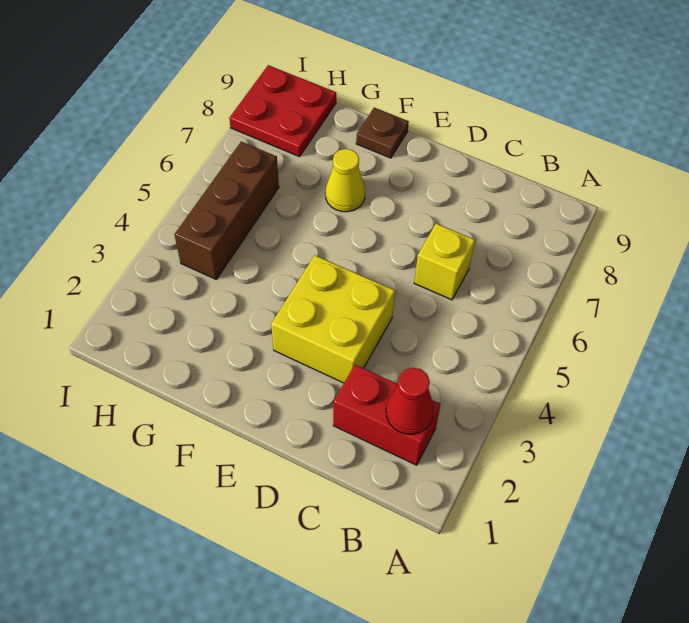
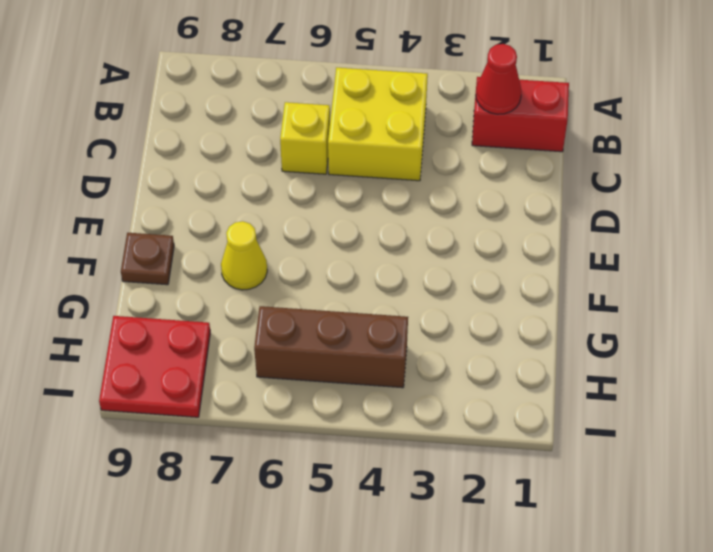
red 1x2 brick [333,365,441,465] -> red 1x2 brick turned to [472,77,569,152]
yellow 2x2 brick [271,255,395,383] -> yellow 2x2 brick moved to [328,68,428,181]

